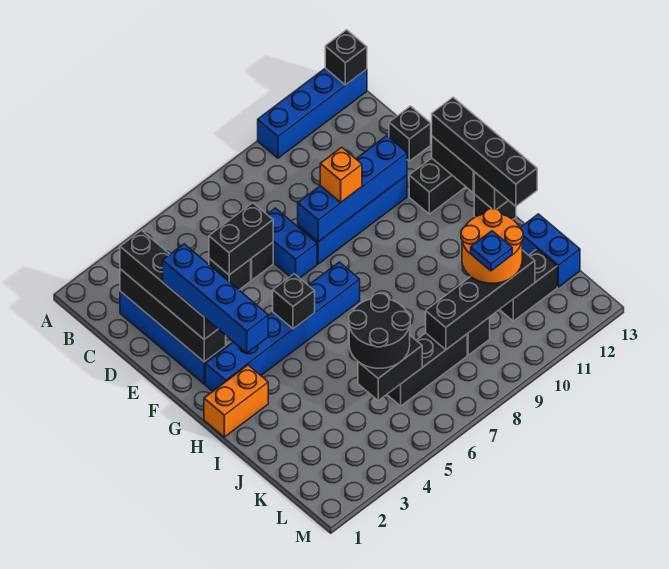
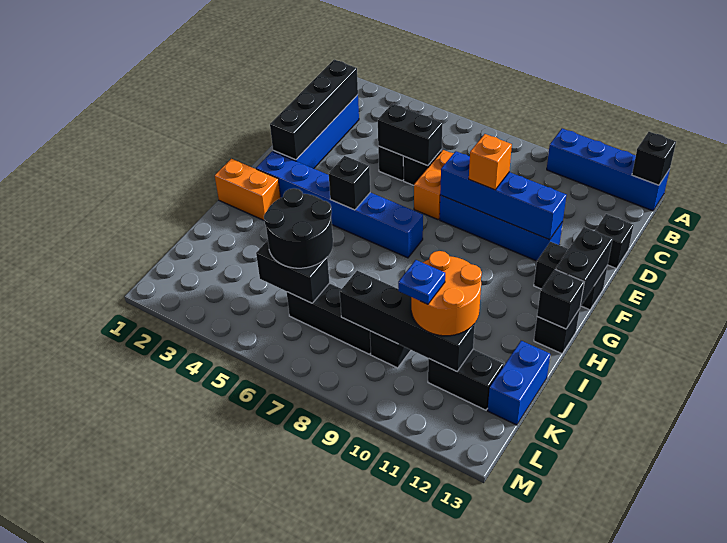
black 1x4 brick [120,230,218,339] -> none
blue 1x2 brick [267,208,317,278] -> orange 1x2 brick [414,150,454,220]
blue 1x4 brick [163,244,268,353] -> none
black 1x4 brick [432,97,537,206] -> none

